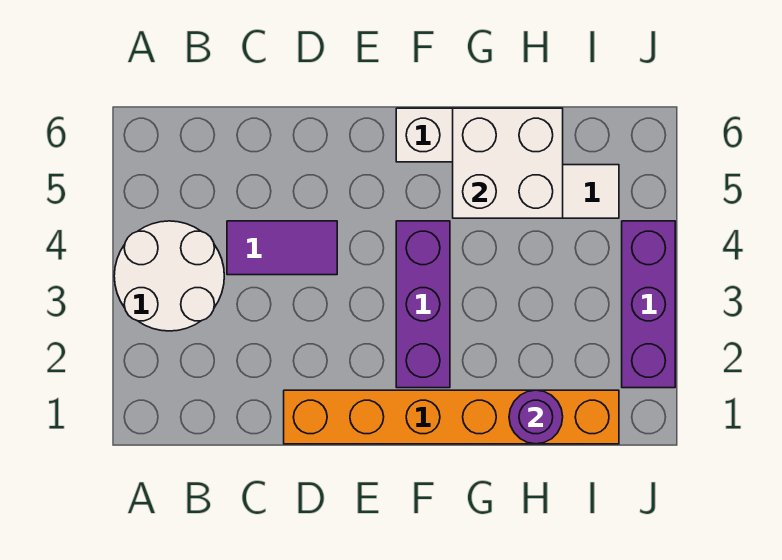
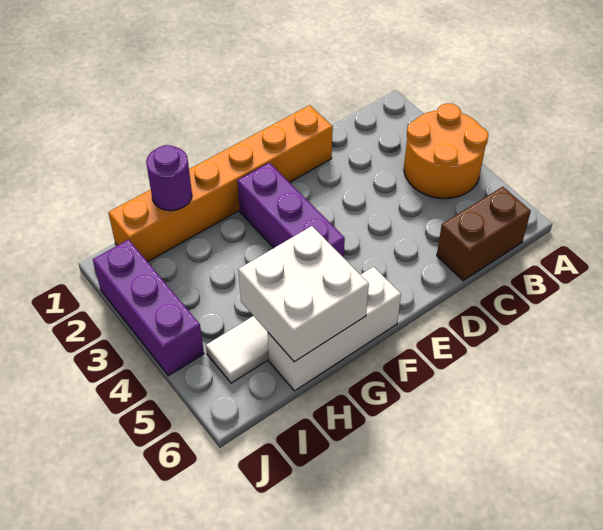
white 2x2 round brick [114,221,224,331] -> orange 2x2 round brick [404,103,488,199]
none -> brown 1x2 brick [437,187,531,281]
purple 1x2 tile [227,221,337,275] -> none

